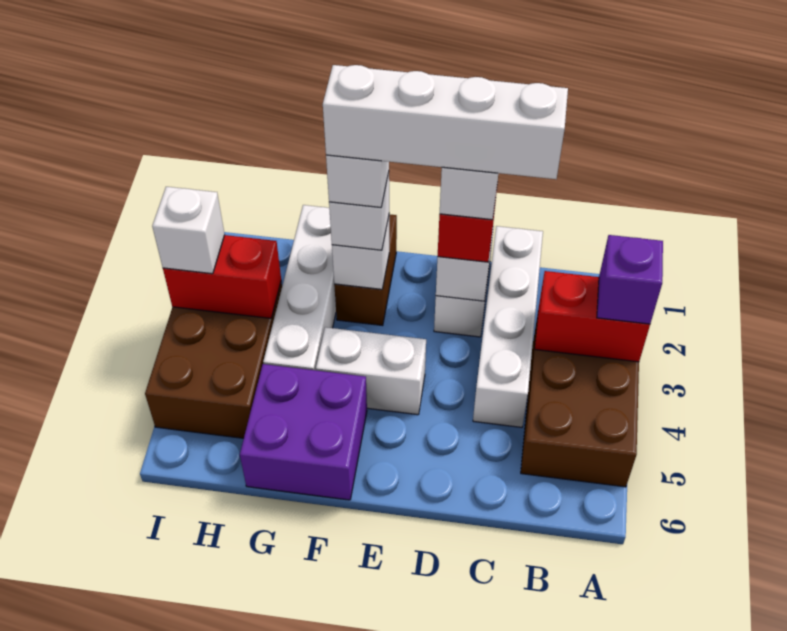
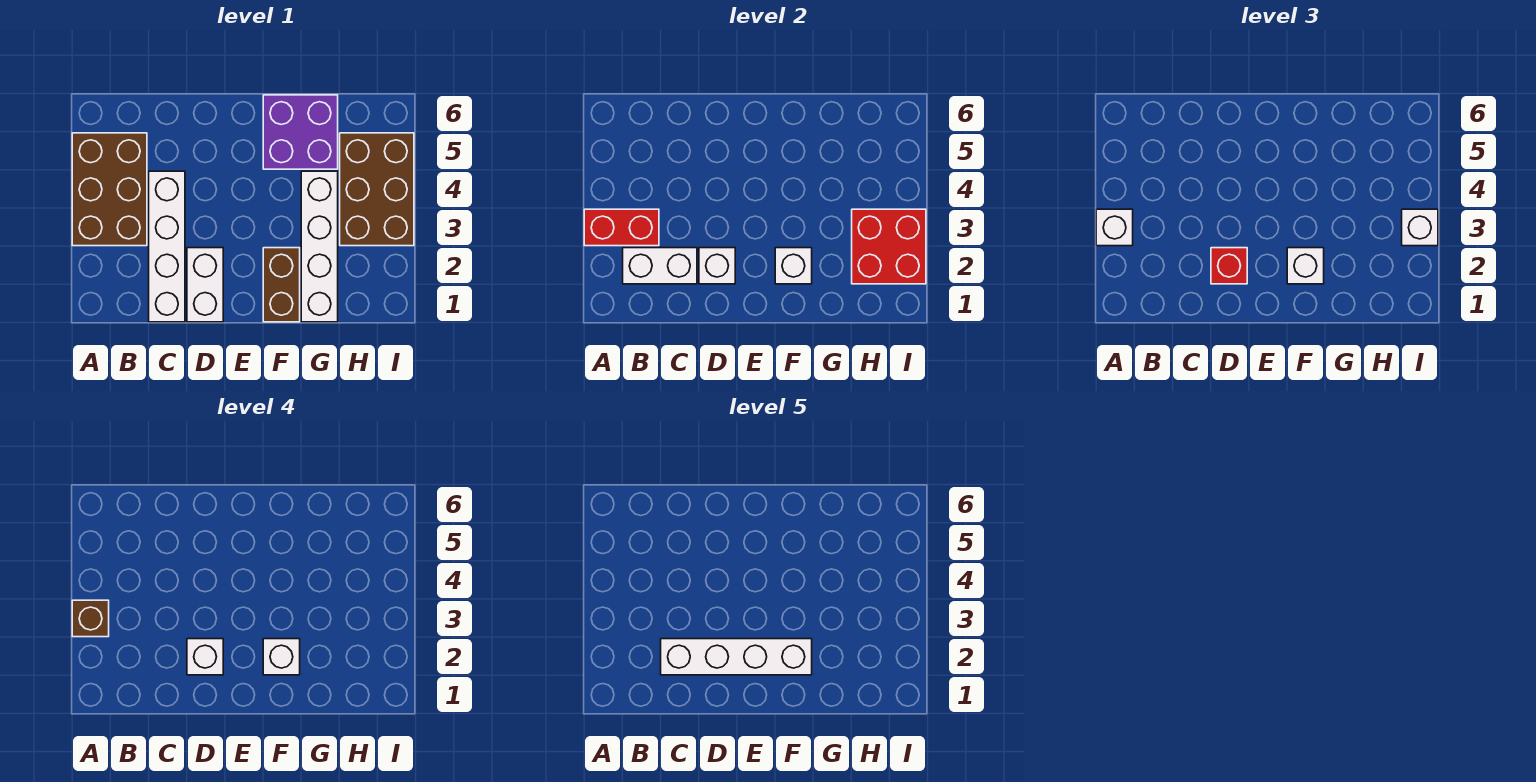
purple 1x1 brick [597,235,663,324] -> white 1x1 brick [1096,209,1133,246]
none -> brown 1x1 brick [72,600,109,637]
white 1x2 brick [316,327,426,415] -> white 1x2 brick moved to [623,248,697,284]
red 1x2 brick [163,235,281,318] -> red 2x2 brick [852,209,926,284]

